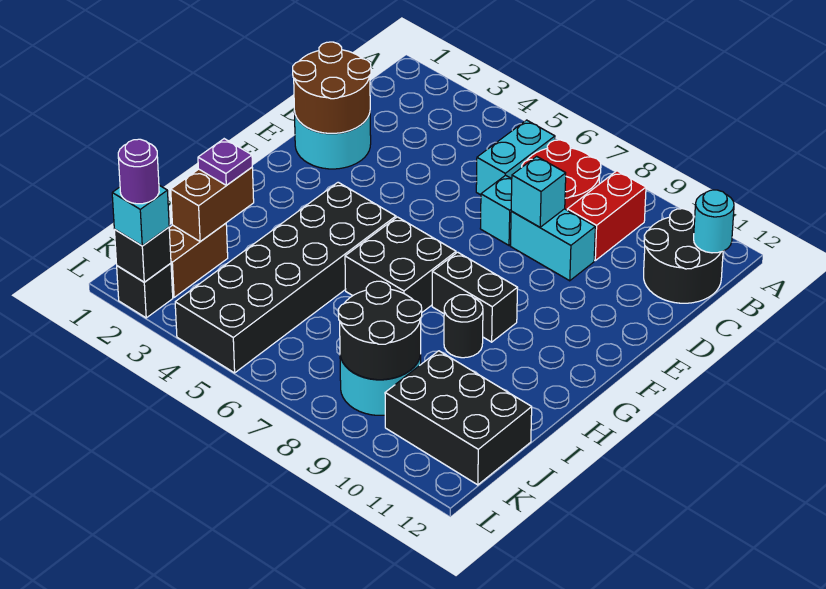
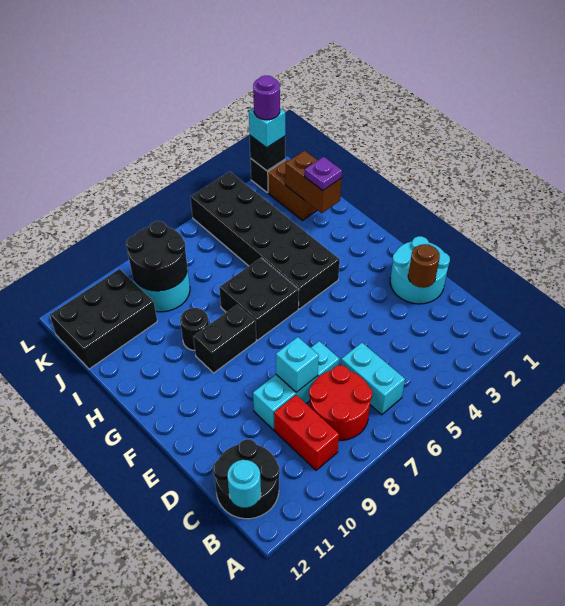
brown 2x2 round brick [293,42,371,133] -> brown 1x1 round brick [408,244,440,288]

